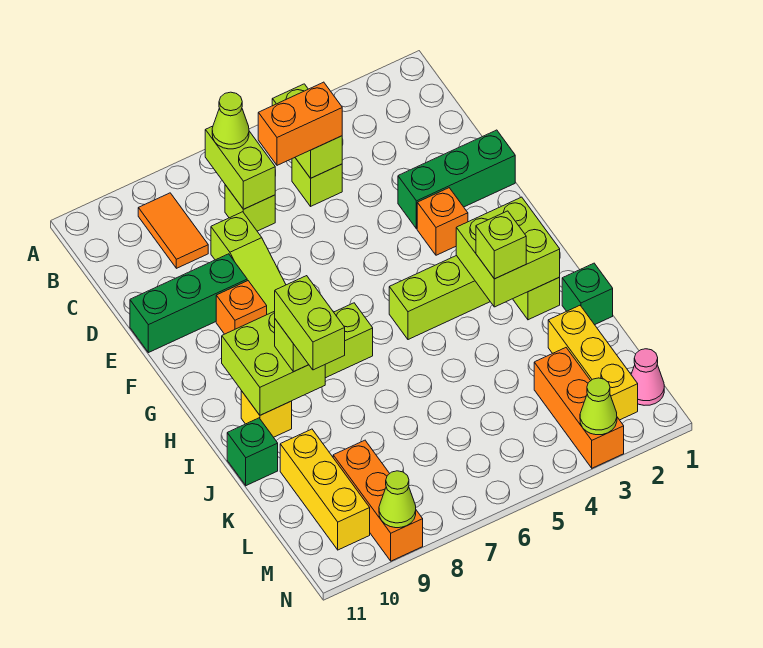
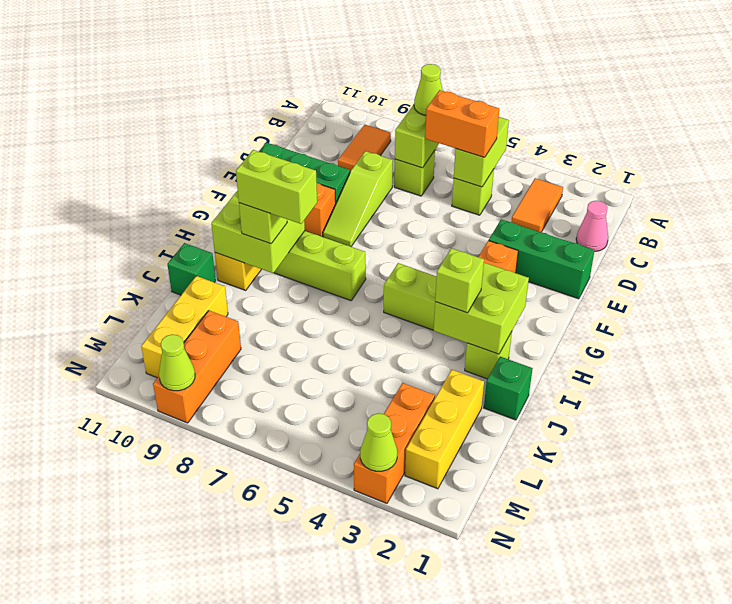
none -> orange 1x2 tile [511,178,563,232]
lime 1x2 brick [275,276,345,370] -> lime 1x2 brick turned to [236,150,317,224]
pink 1x1 cone [631,349,664,405] -> pink 1x1 cone moved to [576,201,608,251]

